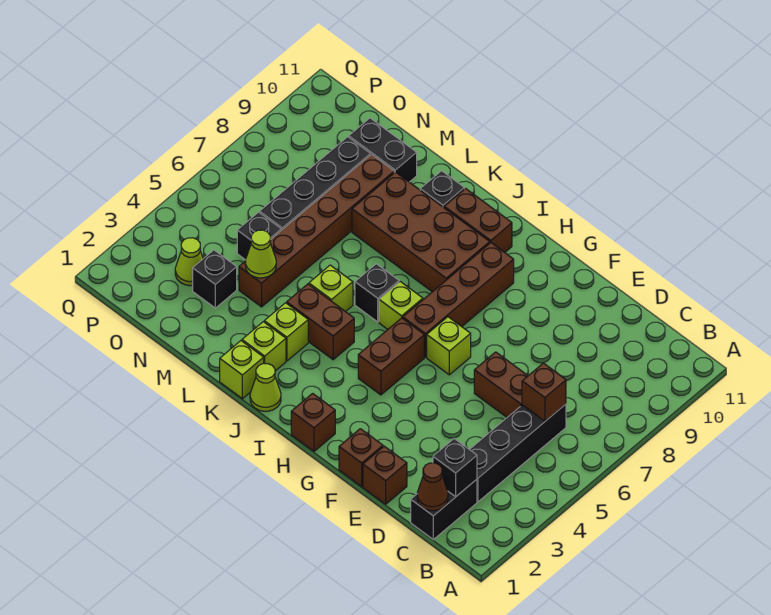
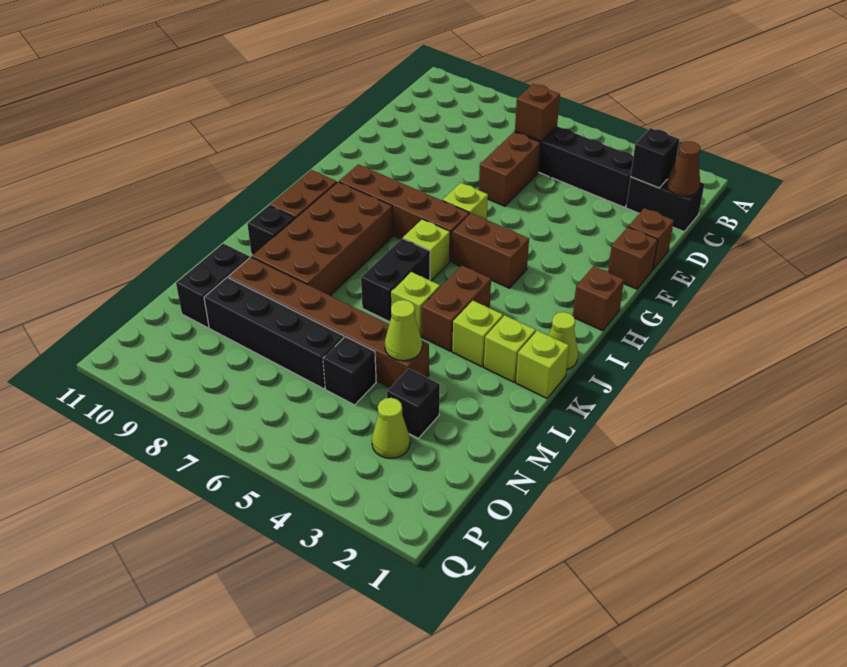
black 1x1 brick [355,264,399,322] -> black 1x2 brick [361,238,430,322]

